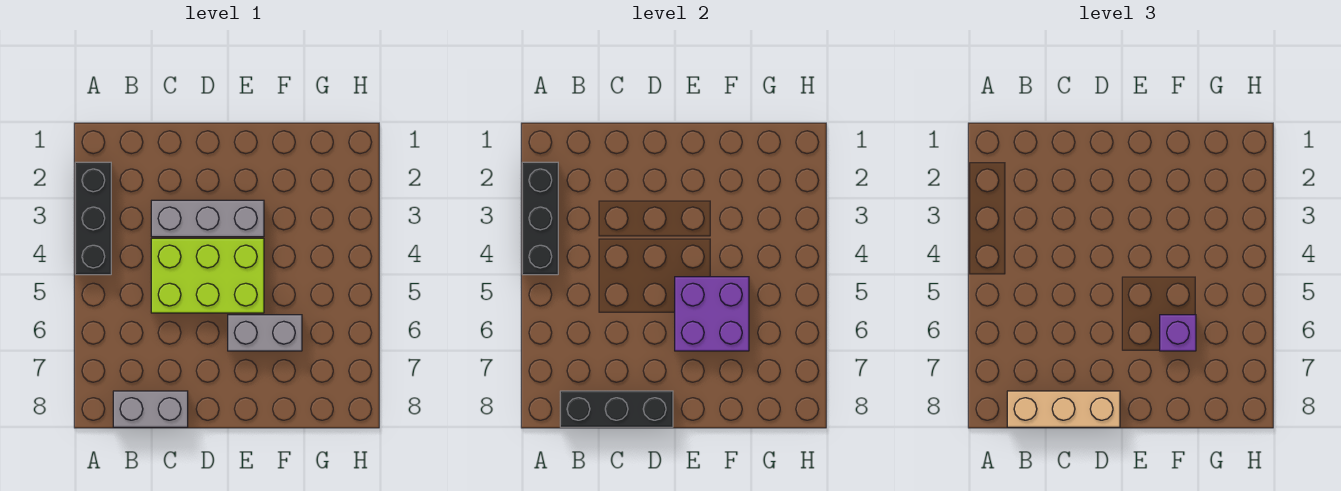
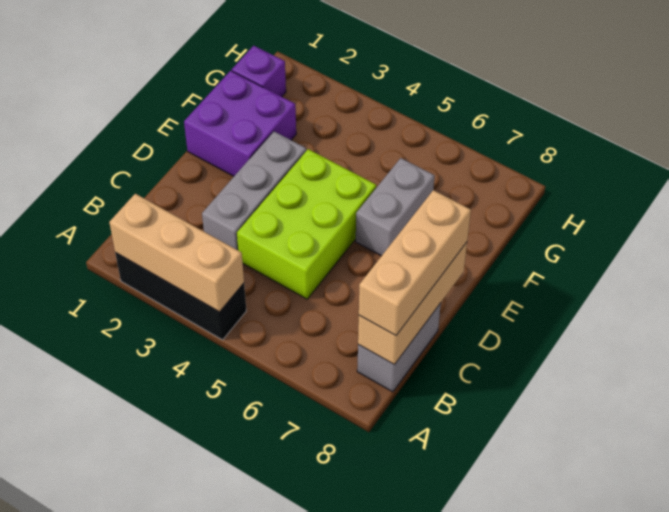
black 1x3 brick [522,162,558,275] -> tan 1x3 brick [109,194,244,312]
black 1x3 brick [560,391,673,427] -> tan 1x3 brick [358,242,467,365]
purple 2x2 brick [675,277,749,351] -> purple 2x2 brick moved to [184,71,296,176]
purple 1x1 brick [1160,315,1196,351] -> purple 1x1 brick moved to [232,46,286,97]

